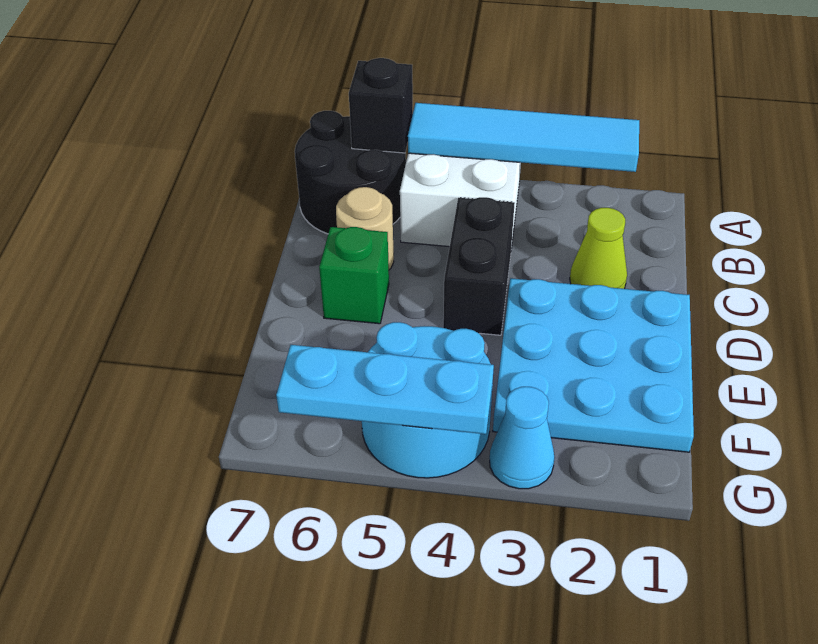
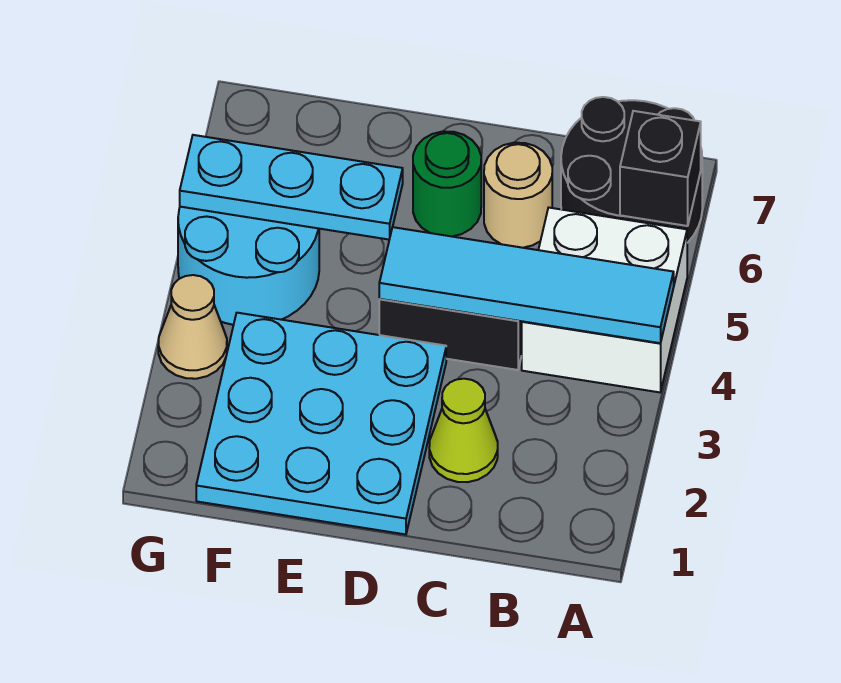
cyan 1x4 tile [408,103,639,172] -> cyan 1x4 tile turned to [379,227,674,343]
green 1x1 brick [319,227,389,324] -> green 1x1 round brick [413,131,481,236]
cyan 1x1 cone [490,387,555,489] -> tan 1x1 cone [158,275,227,379]
cyan 1x3 plate [276,345,494,434] -> cyan 1x3 plate turned to [180,135,403,240]

